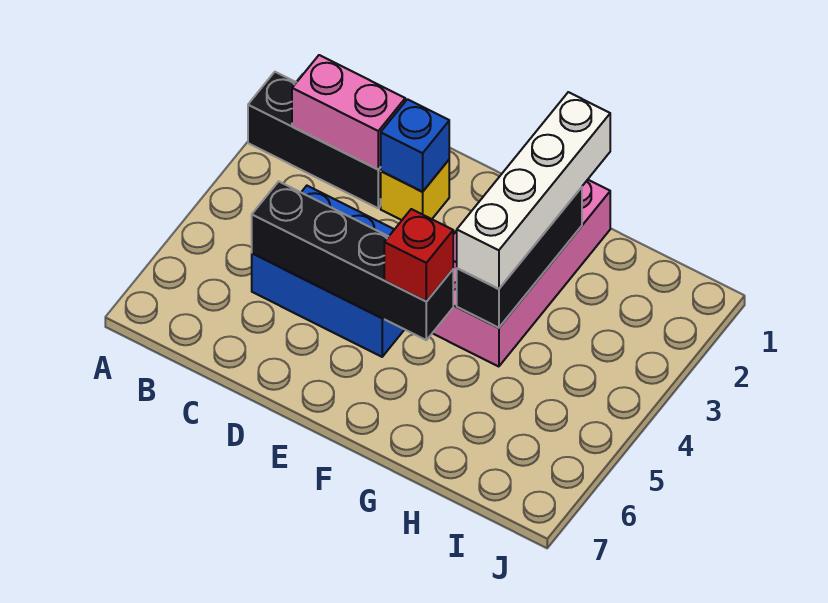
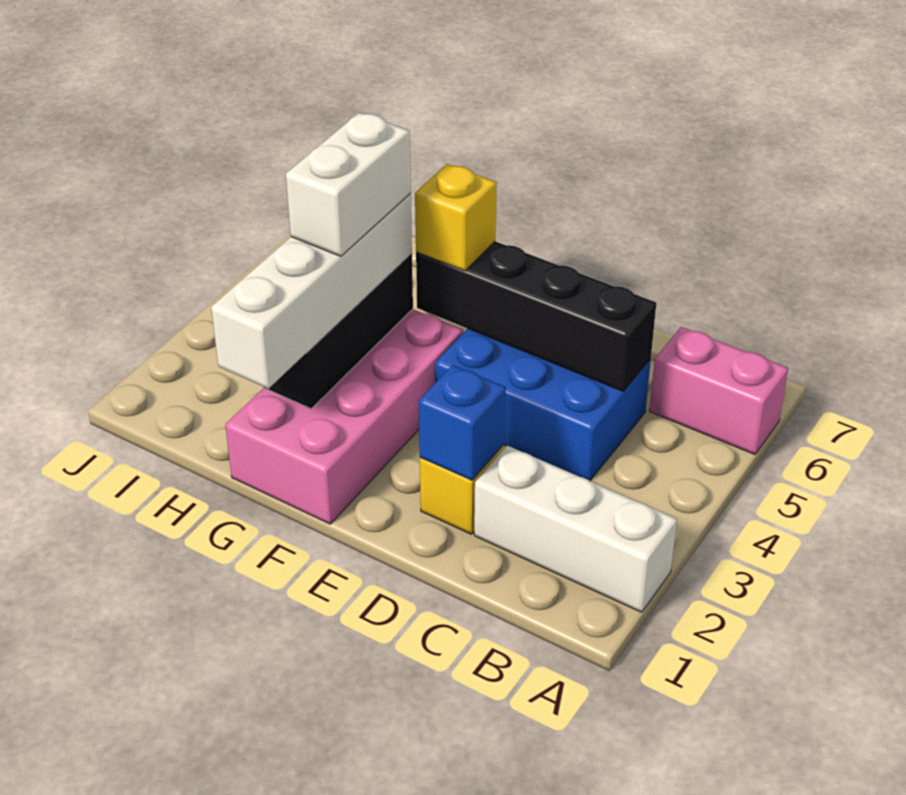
black 1x3 brick [248,72,381,208] -> white 1x3 brick [474,446,677,612]
pink 1x2 brick [292,55,405,170] -> pink 1x2 brick moved to [649,327,788,454]
red 1x1 brick [384,209,453,301] -> yellow 1x1 brick [415,164,497,271]
none -> white 1x2 brick [286,113,411,256]

